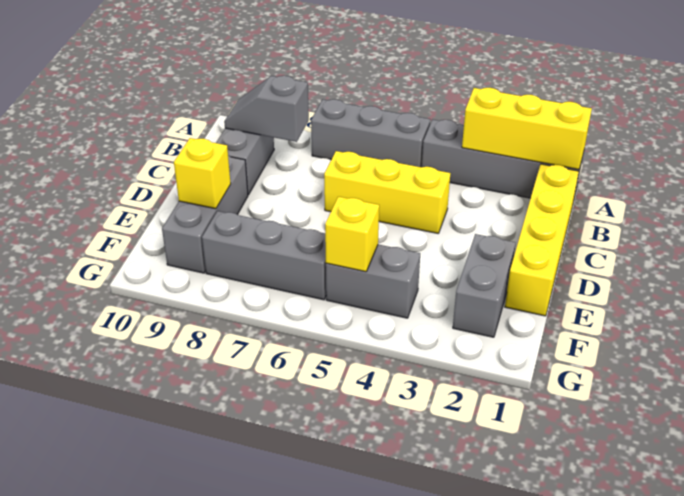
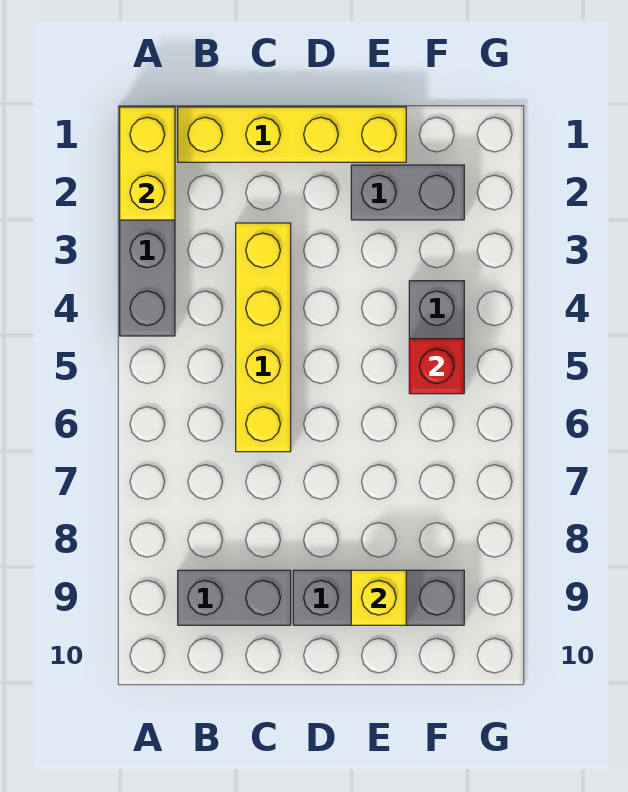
yellow 1x3 brick [462,88,592,169] -> yellow 1x2 brick [120,107,175,220]
grey 1x3 brick [311,99,430,167] -> none
grey 1x2 slope [224,76,309,142] -> none
yellow 1x3 brick [324,151,450,233] -> yellow 1x4 brick [236,223,291,452]
yellow 1x1 brick [325,197,379,272] -> red 1x1 brick [409,339,464,394]
grey 1x3 brick [202,211,326,300] -> none

